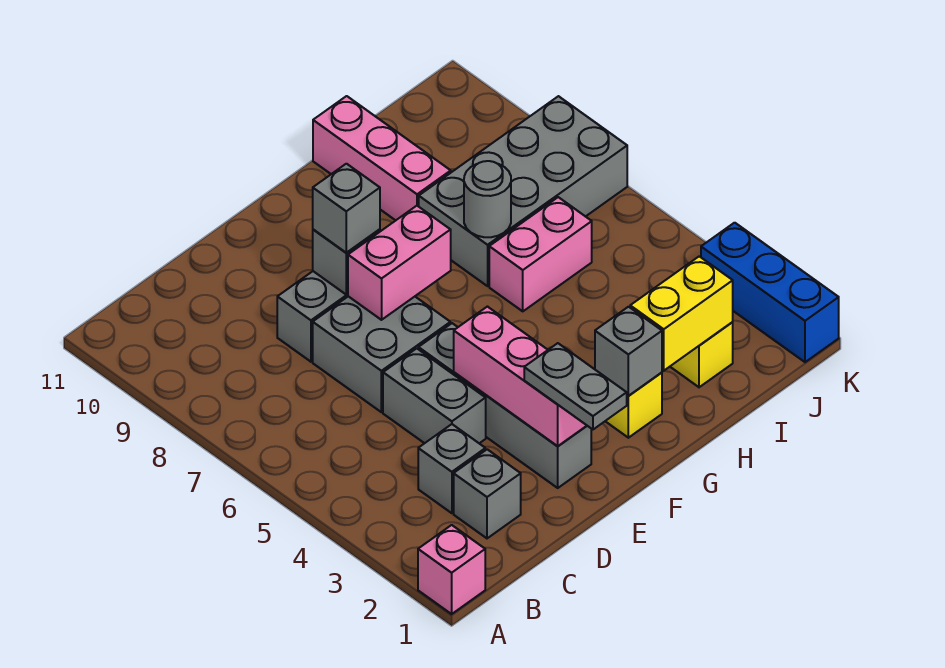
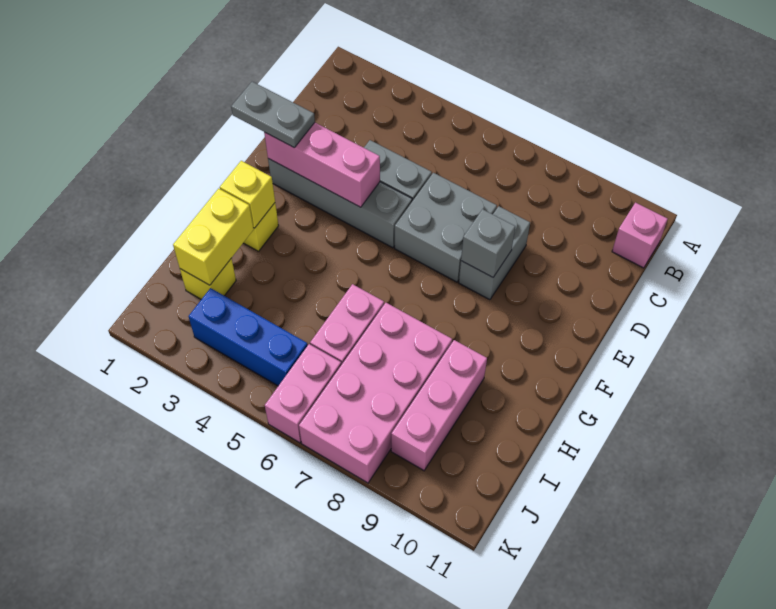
pink 1x1 brick [418,525,485,614] -> pink 1x1 brick moved to [612,203,668,268]
grey 1x1 brick [454,449,521,538] -> none
grey 1x1 brick [418,424,485,513] -> none
pink 1x2 brick [348,206,451,320] -> pink 1x2 brick moved to [265,344,341,443]
grey 1x1 brick [313,164,380,253] -> none
grey 1x1 brick [595,307,662,396] -> yellow 1x1 brick [220,161,275,228]
grey 2x4 brick [419,96,627,286] -> pink 2x4 brick [299,303,452,483]
grey 1x1 round brick [464,161,511,237] -> none
pink 1x3 brick [313,96,451,221] -> pink 1x3 brick turned to [391,340,487,470]
blue 1x3 brick [701,223,839,362] -> blue 1x3 brick moved to [189,288,308,386]

